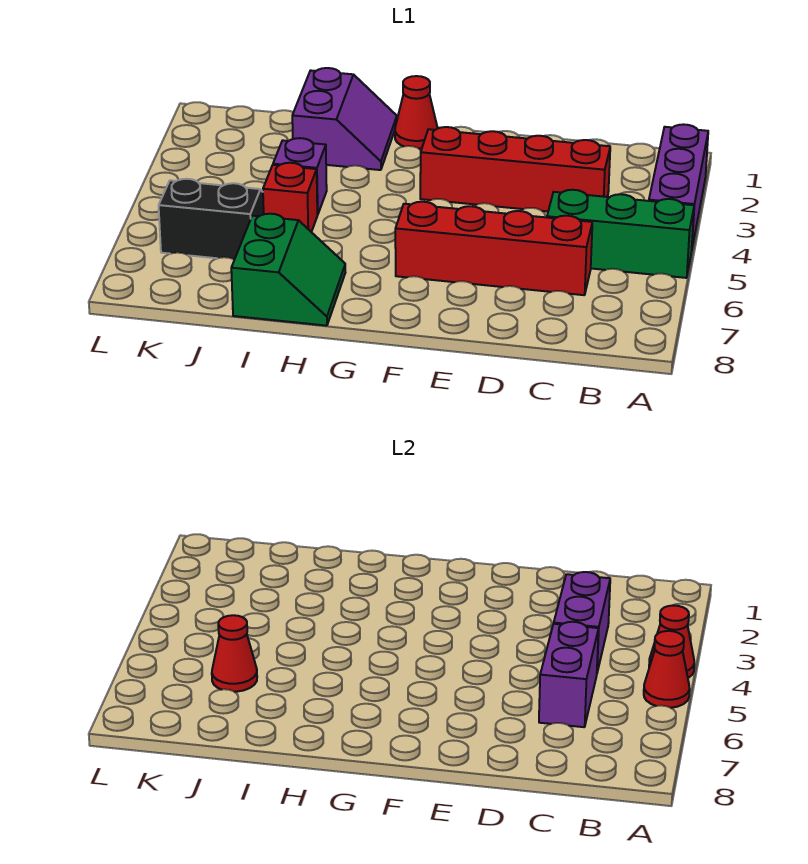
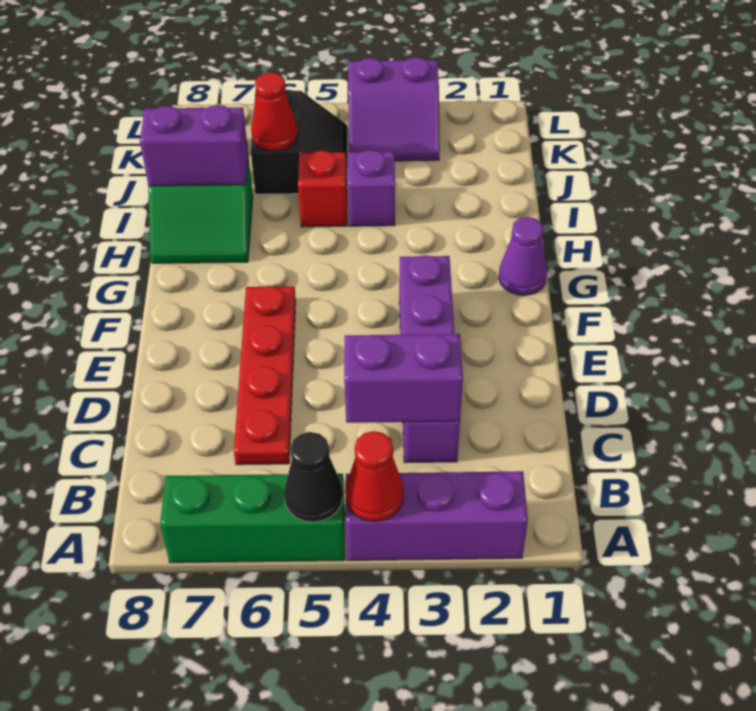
green 1x3 brick [547,190,694,278] -> green 1x3 brick turned to [160,474,345,563]
red 1x1 cone [644,631,690,708] -> black 1x1 cone [284,432,343,522]
red 1x4 brick [420,127,610,211] -> purple 1x4 brick [399,255,460,463]
purple 1x2 brick [539,622,599,727] -> purple 1x2 brick moved to [140,105,248,186]
red 1x4 brick [395,202,592,295] -> red 1x4 plate [234,286,296,465]
red 1x1 cone [395,76,438,149] -> purple 1x1 cone [499,217,547,295]
purple 2x2 slope [292,68,397,170] -> purple 2x2 slope moved to [348,57,440,161]

